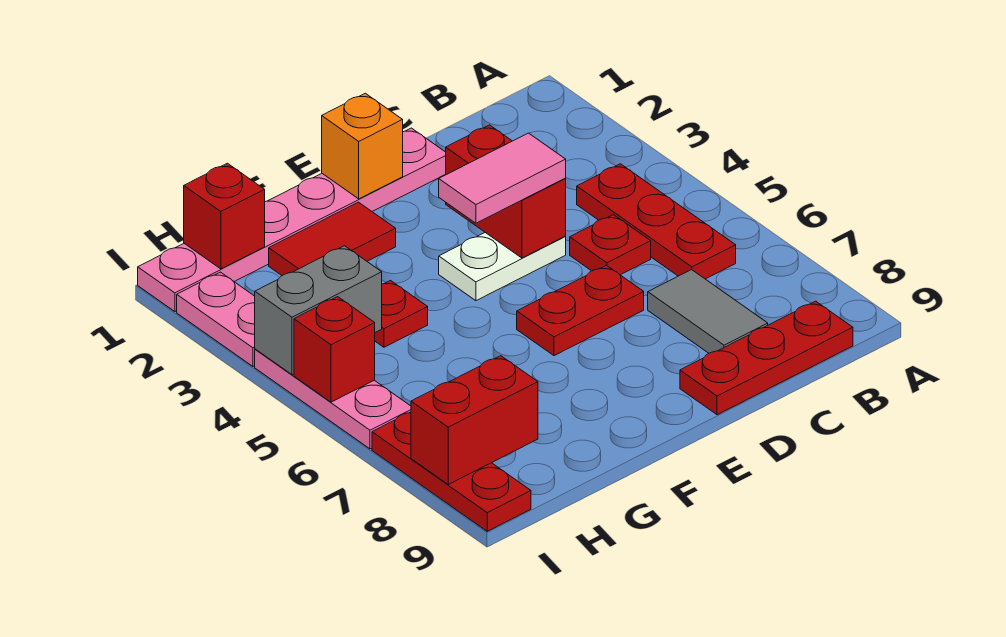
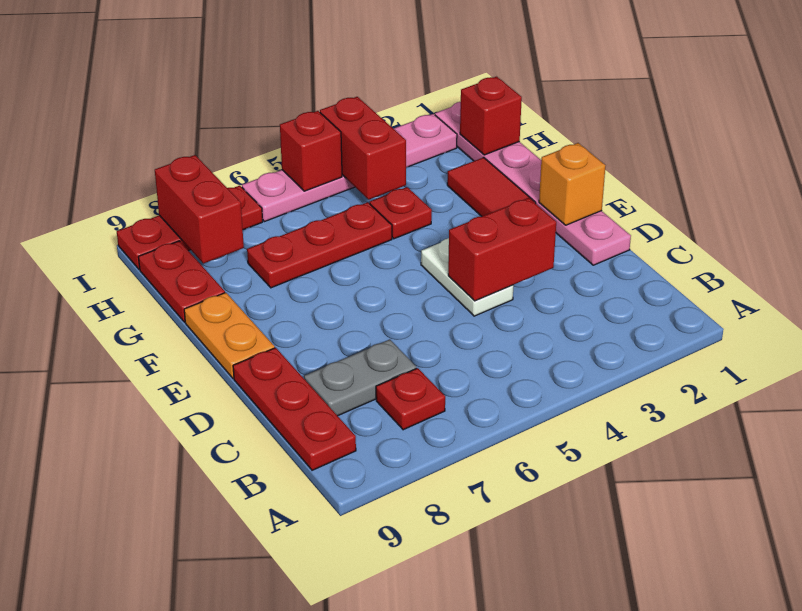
red 1x3 plate [577,164,736,279] -> red 1x3 plate moved to [247,202,392,288]
red 1x1 plate [570,215,651,275] -> red 1x1 plate moved to [376,368,445,430]
grey 1x2 tile [648,270,768,353] -> grey 1x2 plate [304,339,416,416]
pink 1x2 tile [439,133,566,223] -> none
red 1x2 plate [517,266,644,356] -> red 1x2 plate moved to [138,241,225,322]
none -> orange 1x2 plate [184,293,275,378]
grey 1x2 brick [255,246,382,375] -> red 1x2 brick [320,97,406,199]

